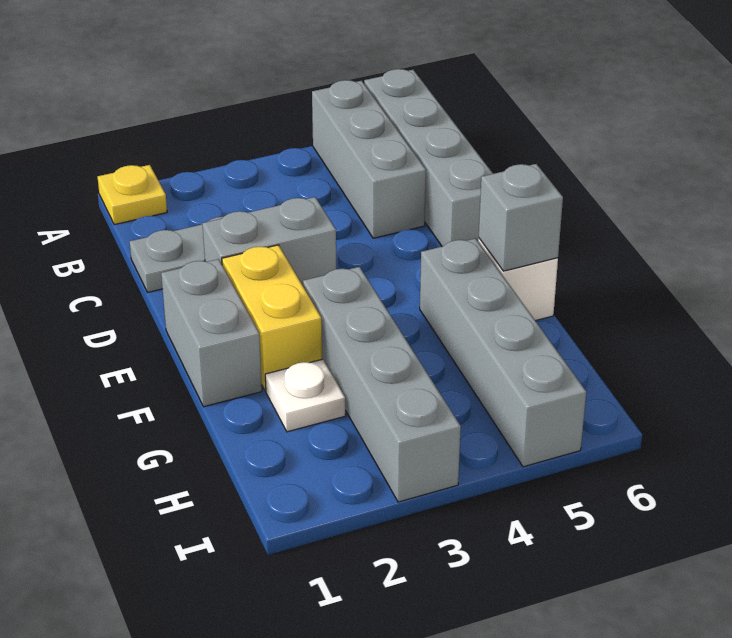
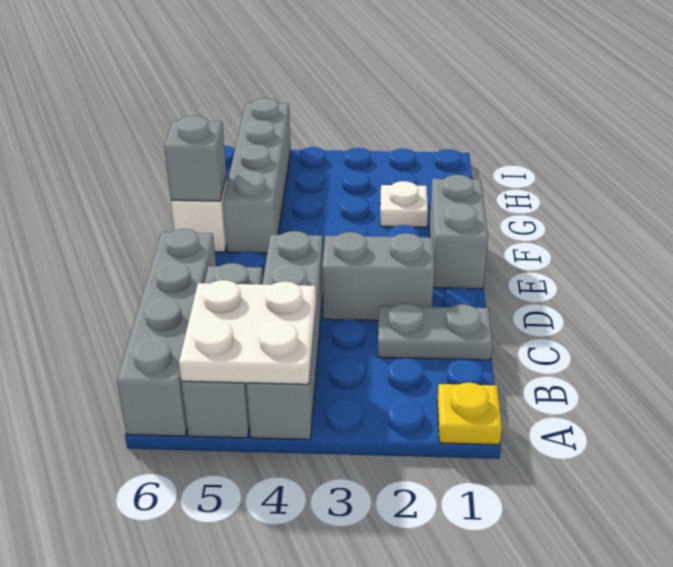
none -> white 2x2 plate [179,280,316,384]
yellow 1x2 brick [222,245,322,391] -> none
grey 1x4 brick [303,267,461,502] -> grey 1x4 brick moved to [247,231,323,440]

